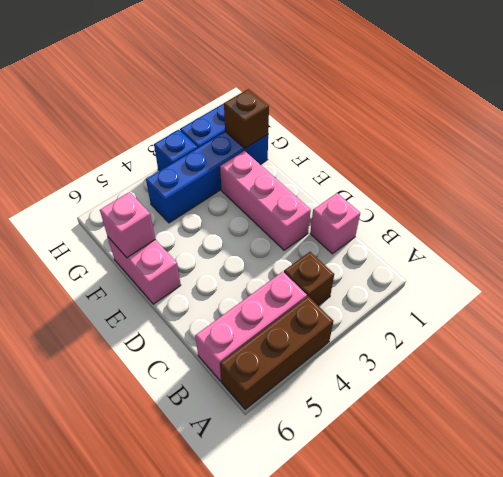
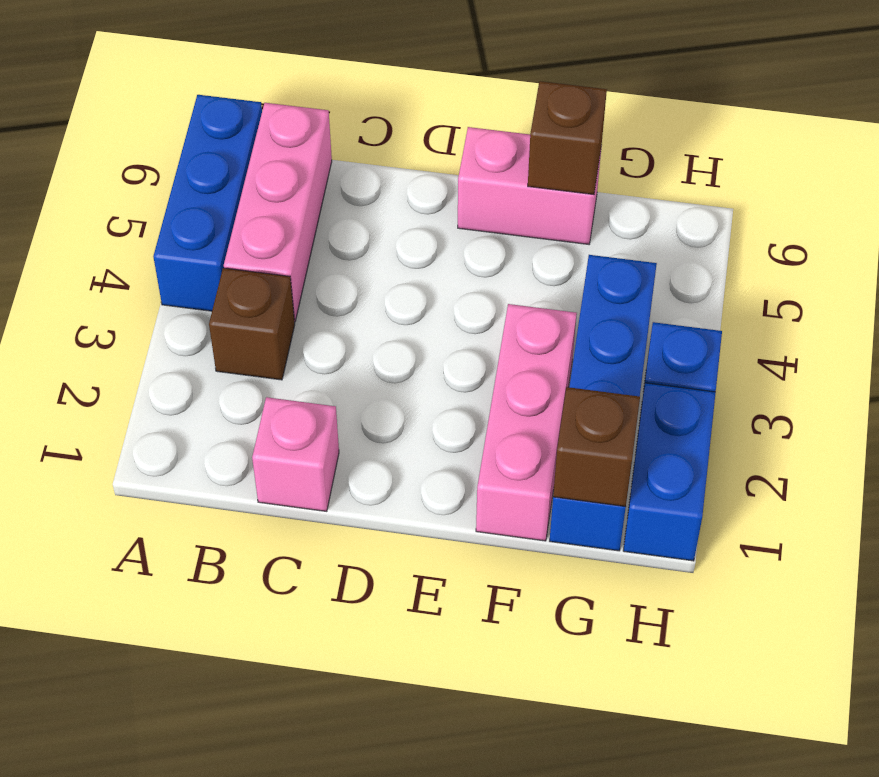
brown 1x3 brick [220,296,333,409] -> blue 1x3 brick [153,95,262,311]
pink 1x3 brick [220,151,311,250] -> pink 1x3 brick turned to [476,304,577,541]
pink 1x1 brick [100,192,155,258] -> brown 1x1 brick [528,81,607,195]

